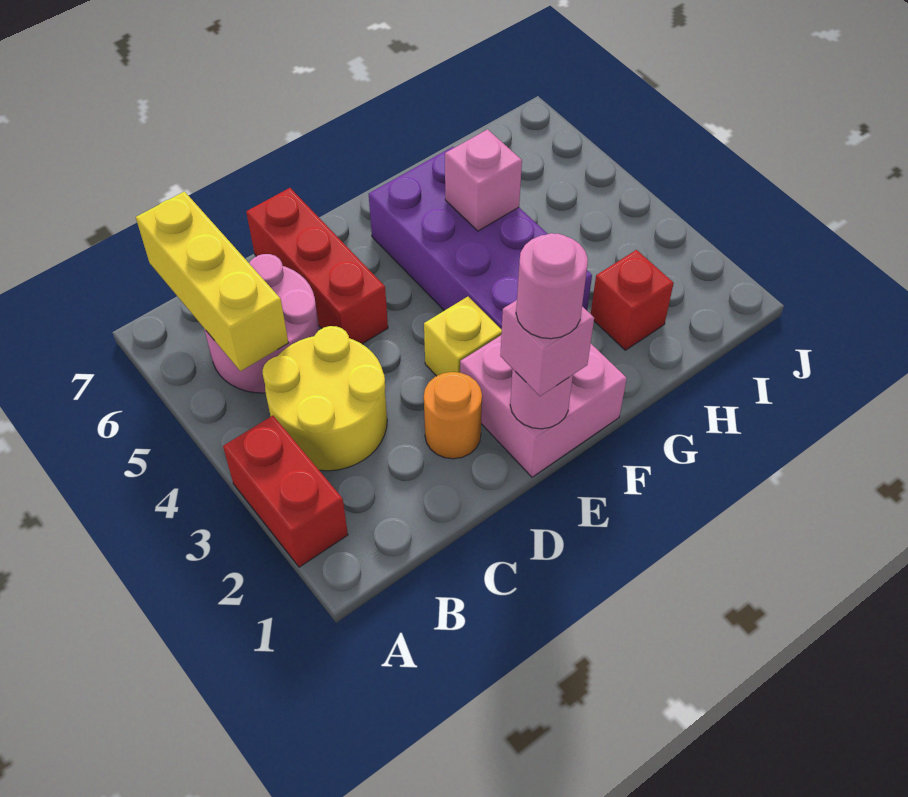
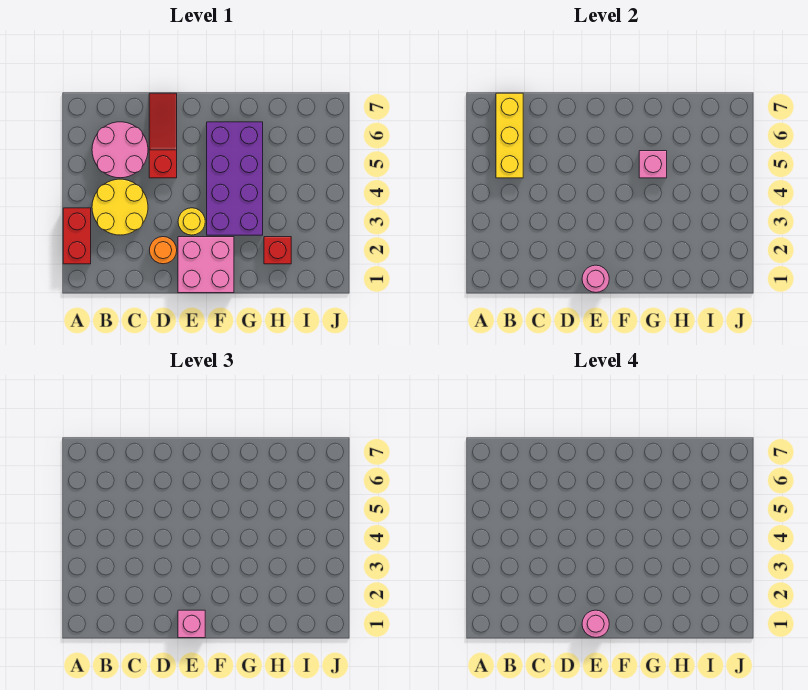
red 1x3 brick [246,188,388,344] -> red 1x3 slope [149,93,177,178]
yellow 1x1 brick [424,297,502,376] -> yellow 1x1 round brick [178,208,205,235]

